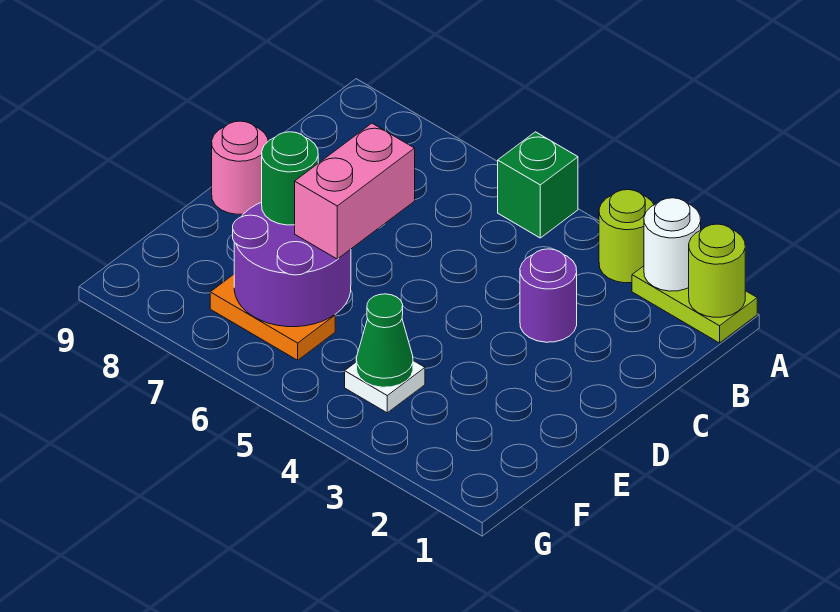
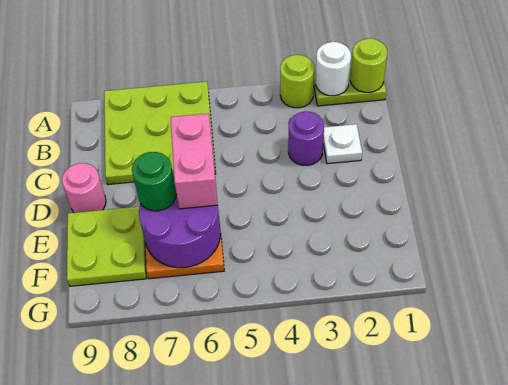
green 1x1 brick [498,132,578,238] -> none
none -> lime 3x3 plate [104,82,216,184]
none -> lime 2x2 plate [67,207,146,286]
white 1x1 plate [345,361,425,413] -> white 1x1 plate moved to [323,124,362,164]
green 1x1 cone [356,294,413,387] -> none

